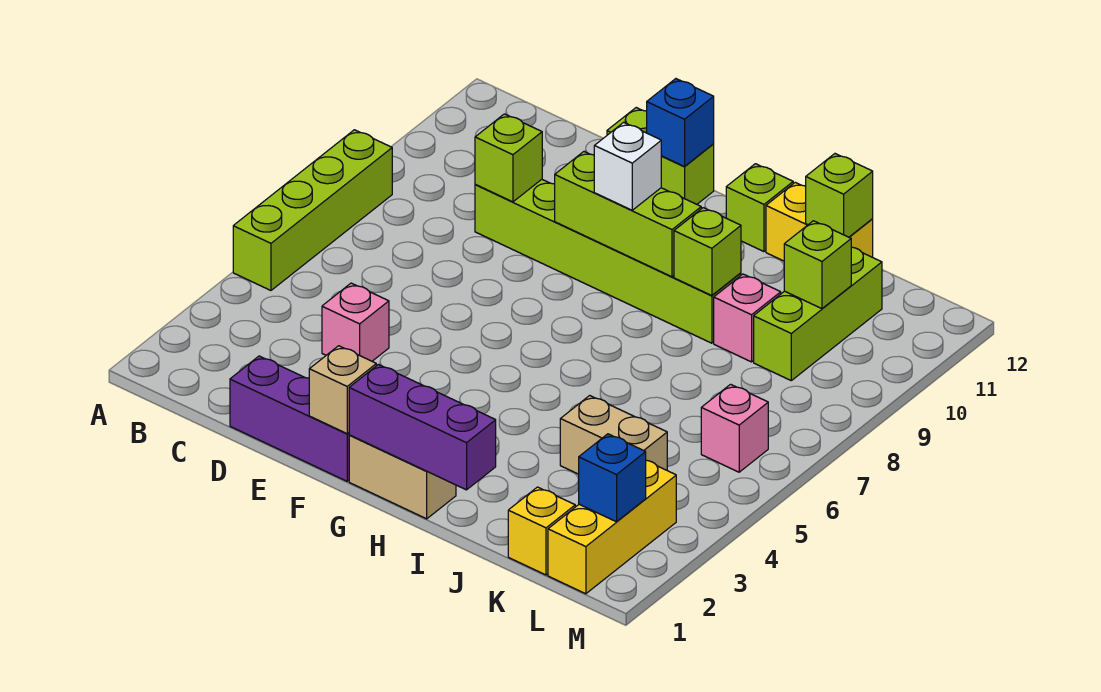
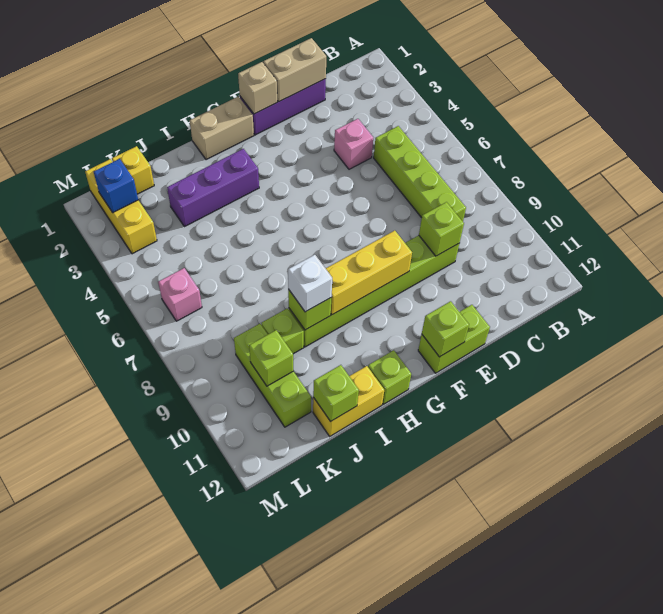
lime 1x4 brick [233,130,392,290] -> lime 1x4 brick moved to [374,126,466,221]
lime 1x3 brick [555,152,701,277] -> yellow 1x3 brick [326,231,412,315]
blue 1x1 brick [647,79,714,166] -> lime 1x1 brick [422,301,469,357]
purple 1x3 brick [349,365,496,490] -> purple 1x3 brick moved to [167,149,259,227]
white 1x1 brick [594,122,661,210] -> white 1x1 brick moved to [288,255,332,312]
tan 1x2 brick [560,396,667,474] -> tan 1x2 brick moved to [263,38,326,102]
pink 1x1 brick [714,274,781,362] -> lime 1x1 brick [262,309,304,354]

